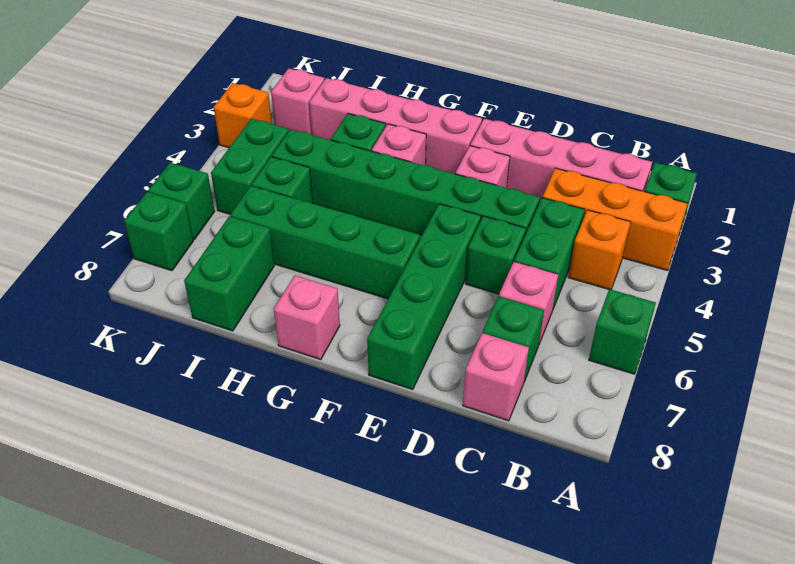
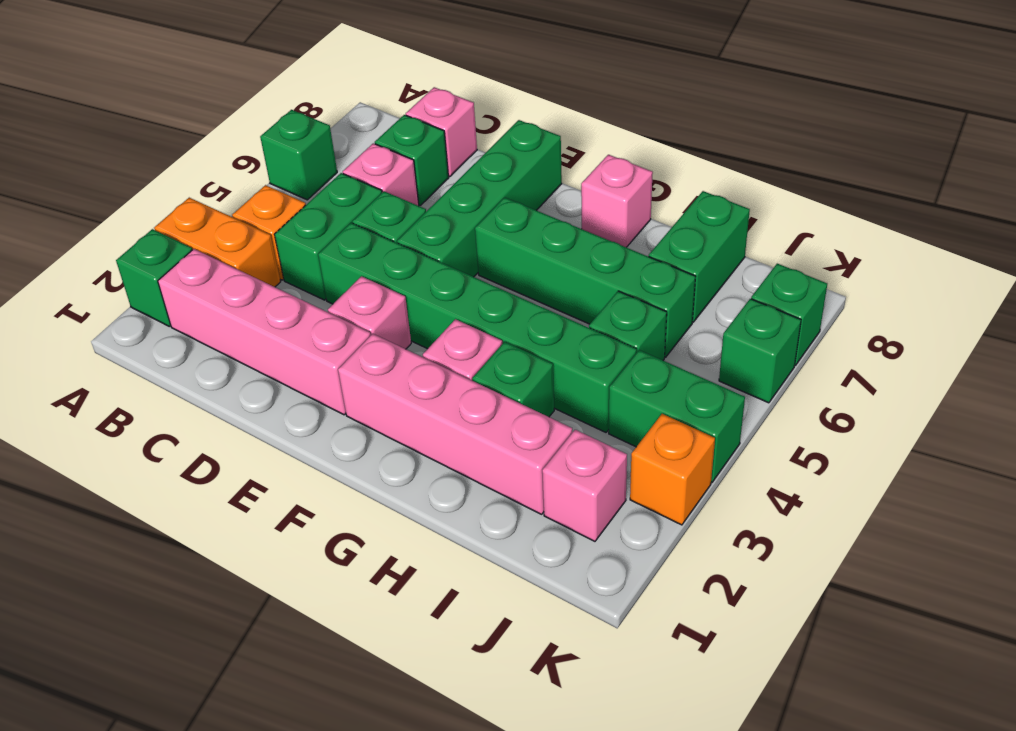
orange 1x3 brick [542,168,688,271] -> orange 1x2 brick [154,198,281,287]
green 1x2 brick [211,119,289,214] -> green 1x2 brick turned to [609,350,745,482]

